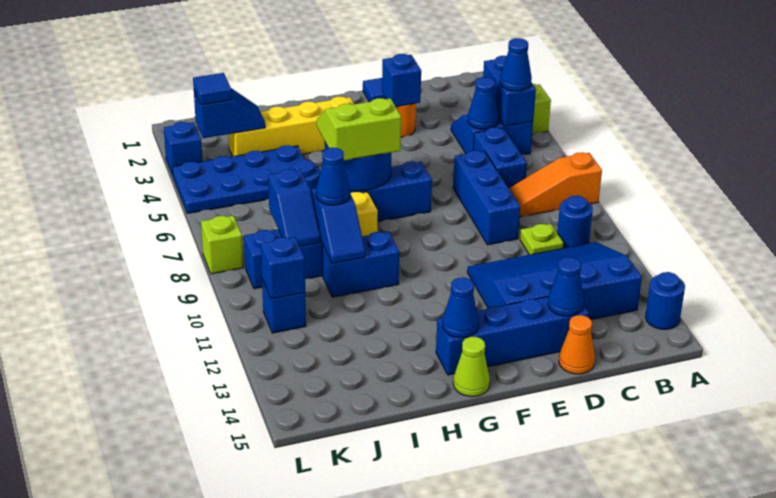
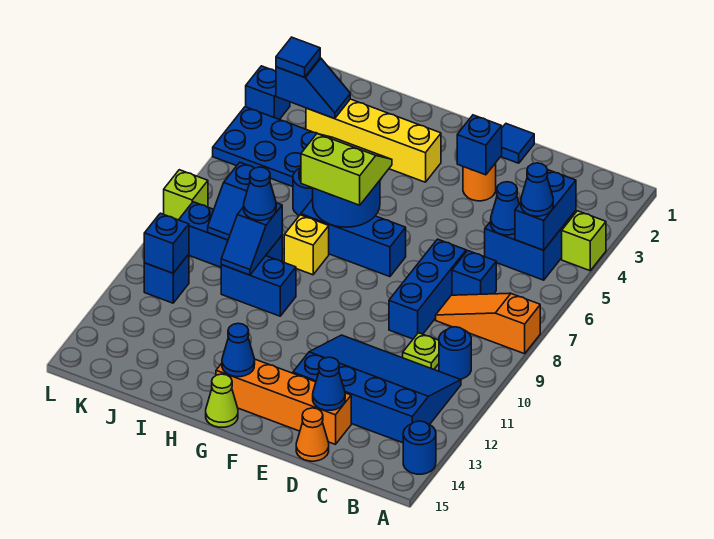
blue 1x2 brick [473,127,527,188] -> blue 1x1 brick [452,251,496,295]
blue 1x4 brick [436,297,589,375] -> orange 1x4 brick [216,359,351,444]

